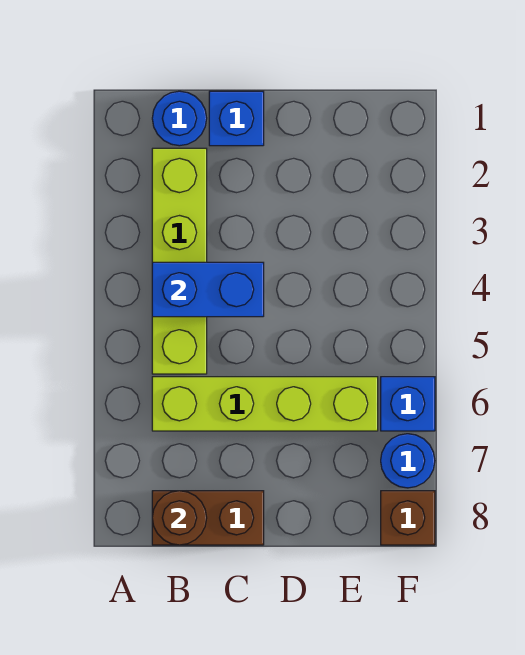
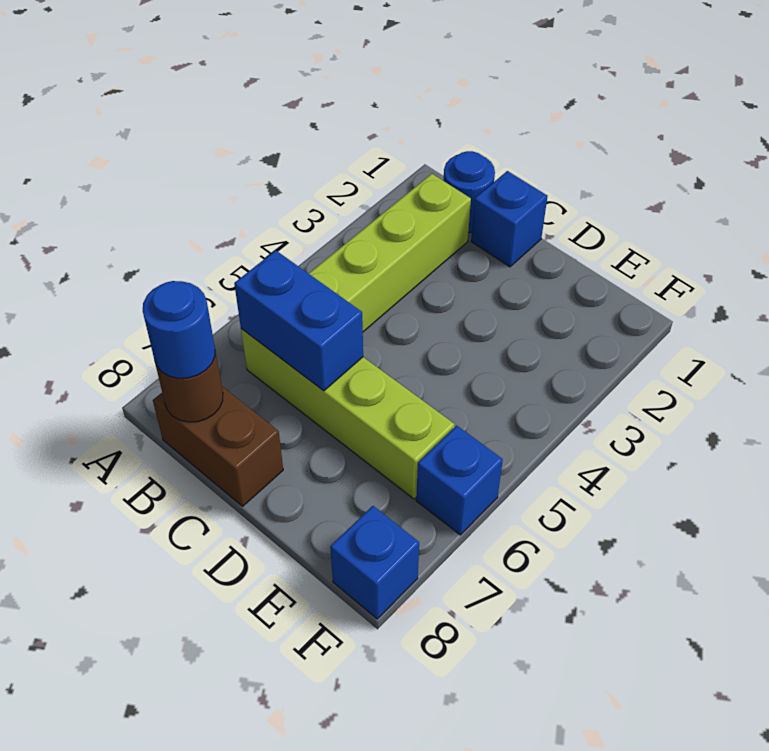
blue 1x2 brick [152,262,264,317] -> blue 1x2 brick moved to [234,250,363,391]
blue 1x1 round brick [381,434,435,488] -> blue 1x1 round brick moved to [143,281,215,378]
brown 1x1 brick [381,491,435,545] -> blue 1x1 brick [330,506,419,619]

